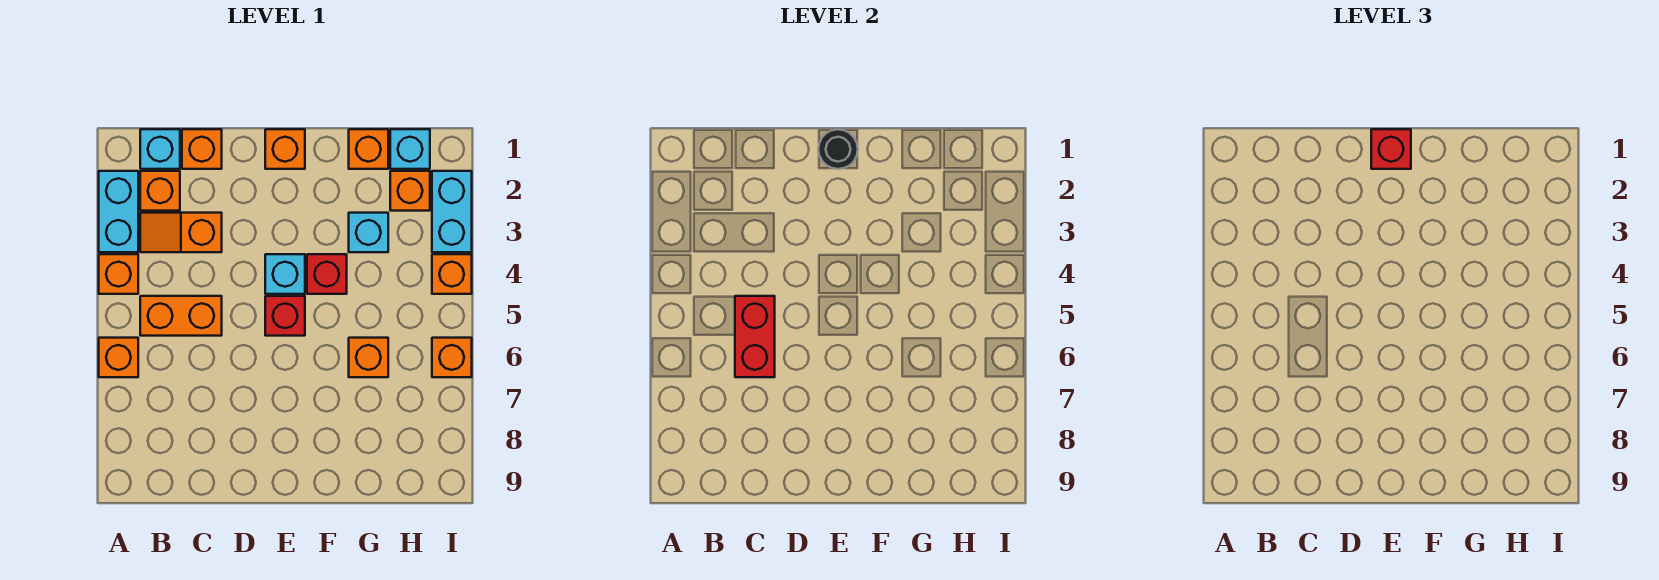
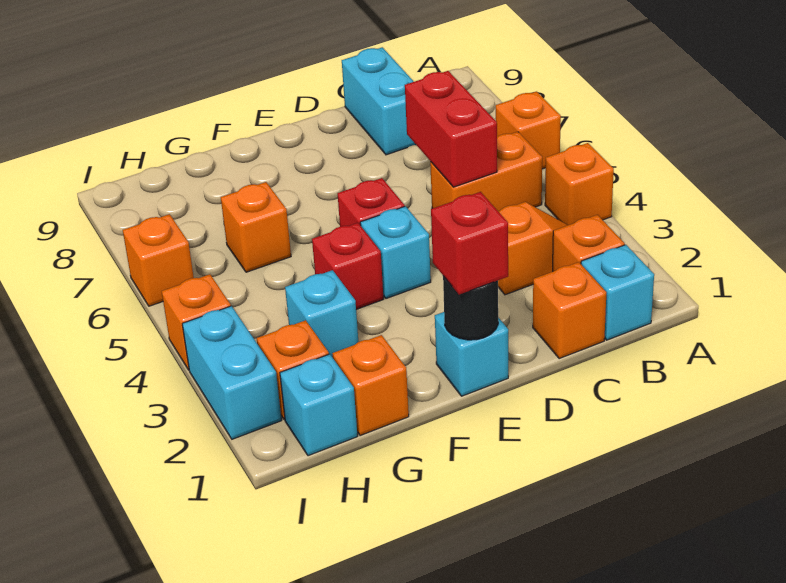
cyan 1x2 brick [99,171,138,252] -> cyan 1x2 brick moved to [342,47,416,155]
orange 1x1 brick [265,129,305,169] -> cyan 1x1 brick [435,312,508,396]

